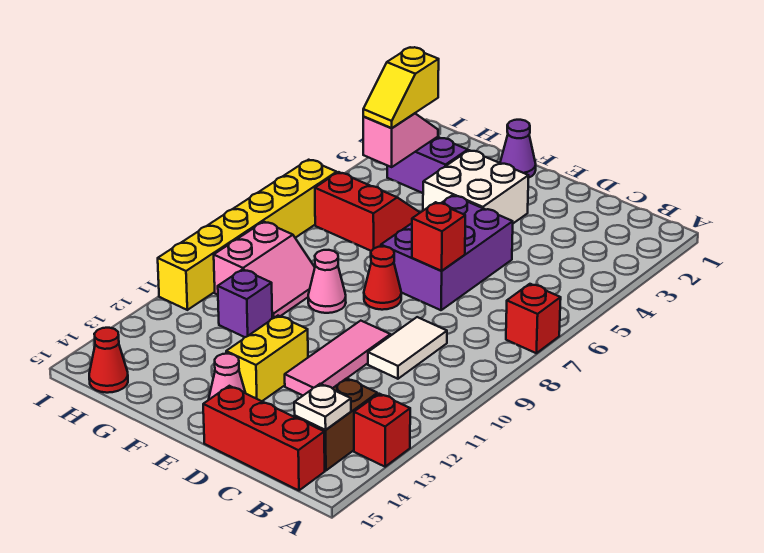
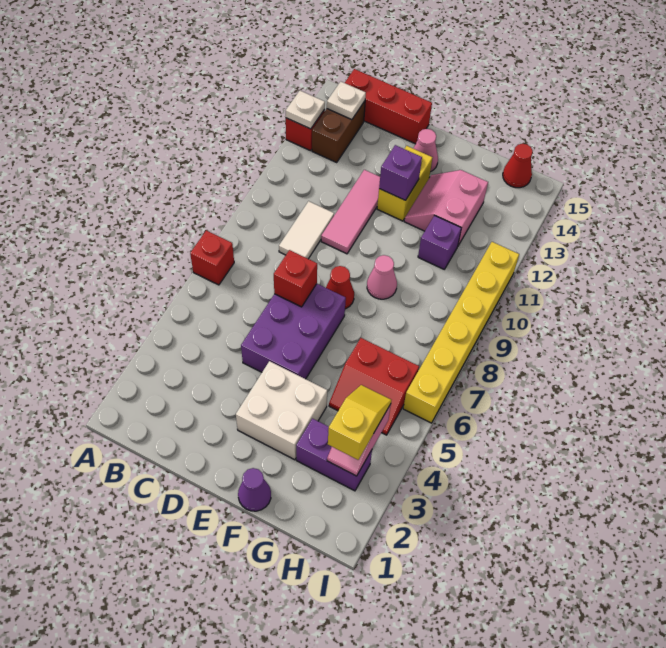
none -> white 1x1 plate [286,91,325,129]
none -> purple 1x1 brick [379,145,422,200]
pink 2x2 slope [214,222,315,319] -> pink 2x2 slope moved to [404,170,488,245]

